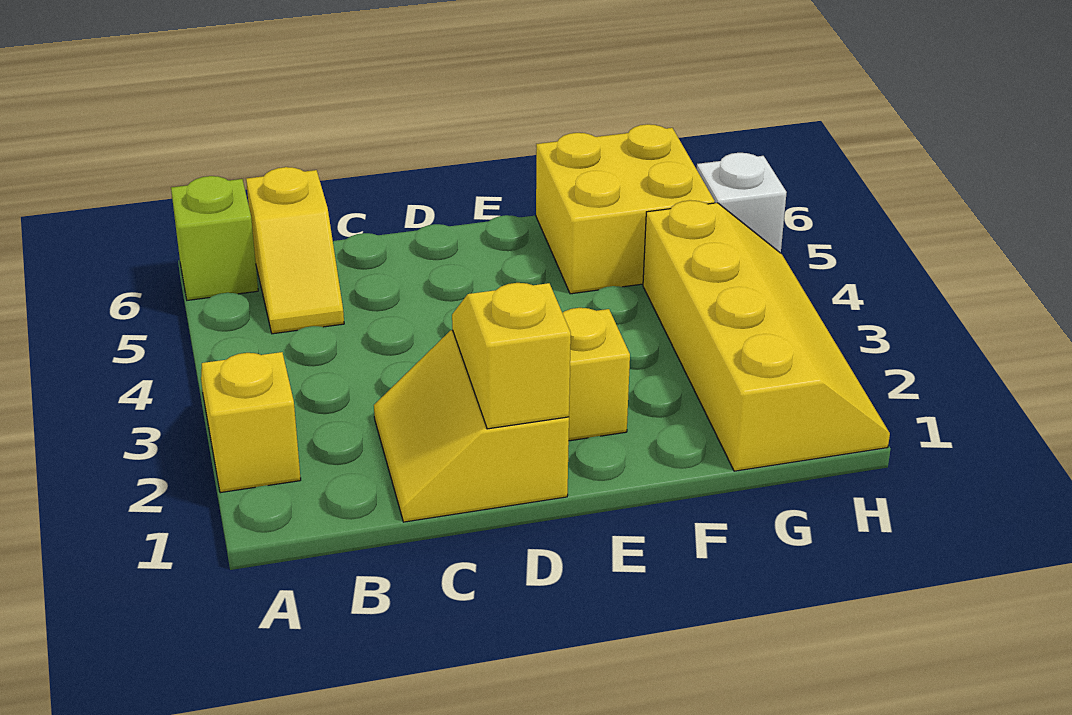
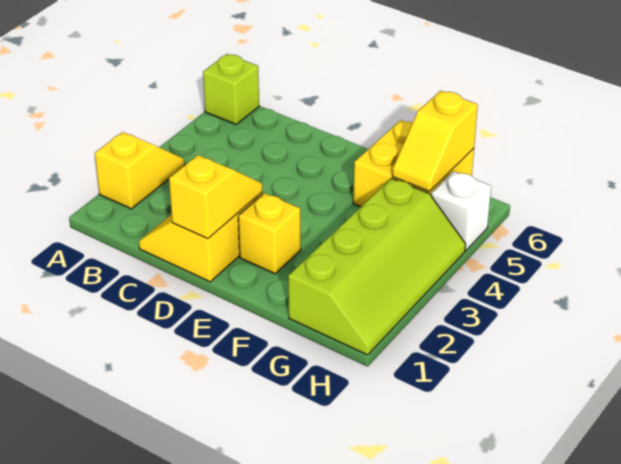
yellow 1x2 slope [246,167,344,334] -> yellow 1x2 slope moved to [392,91,478,191]
yellow 2x4 slope [643,200,890,471] -> lime 2x4 slope [288,178,466,355]

